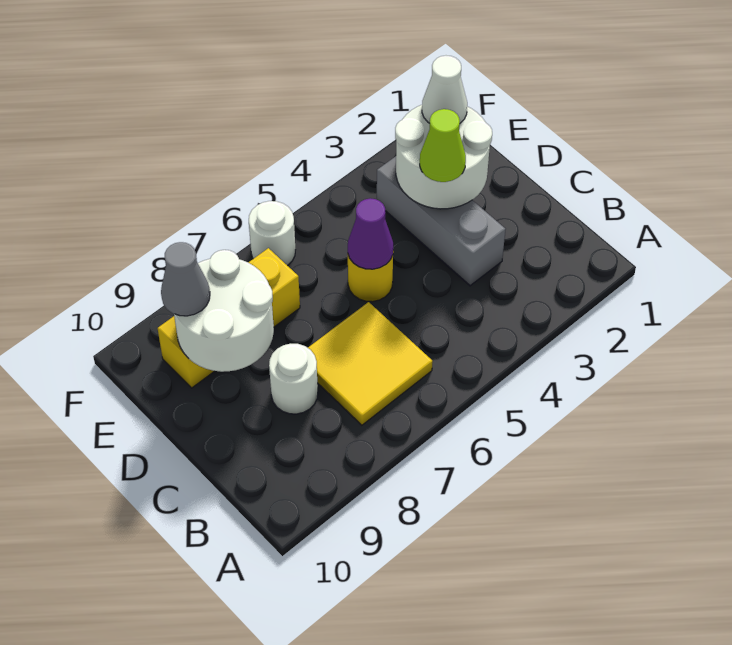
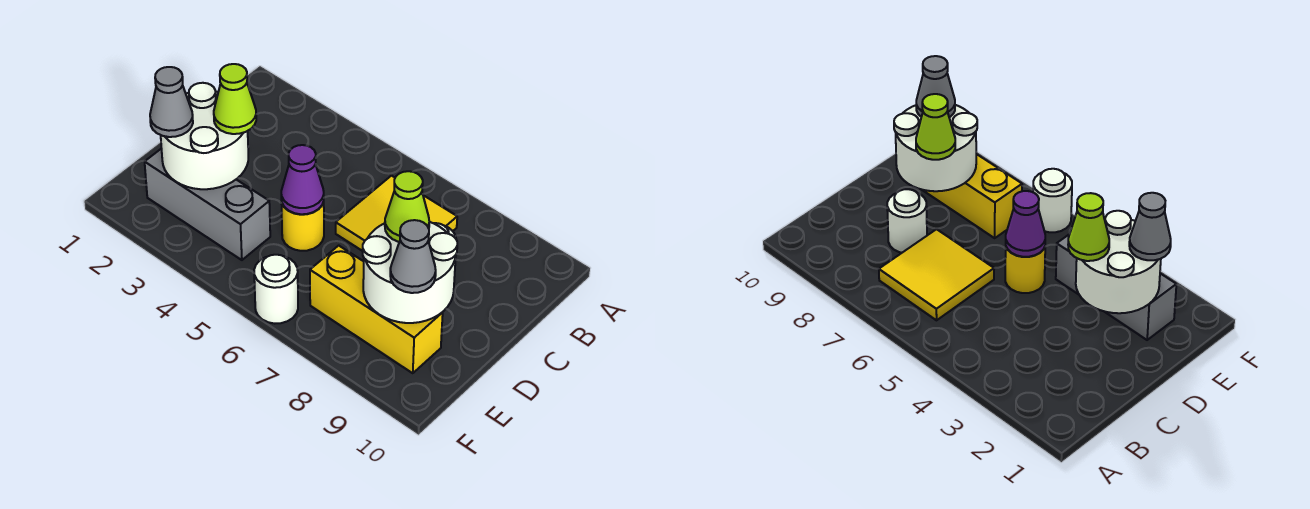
grey 1x3 brick [377,156,505,286] -> grey 1x3 brick turned to [145,149,270,260]
none -> lime 1x1 cone [385,171,429,242]
white 1x1 cone [422,56,467,123] -> grey 1x1 cone [150,67,193,137]

